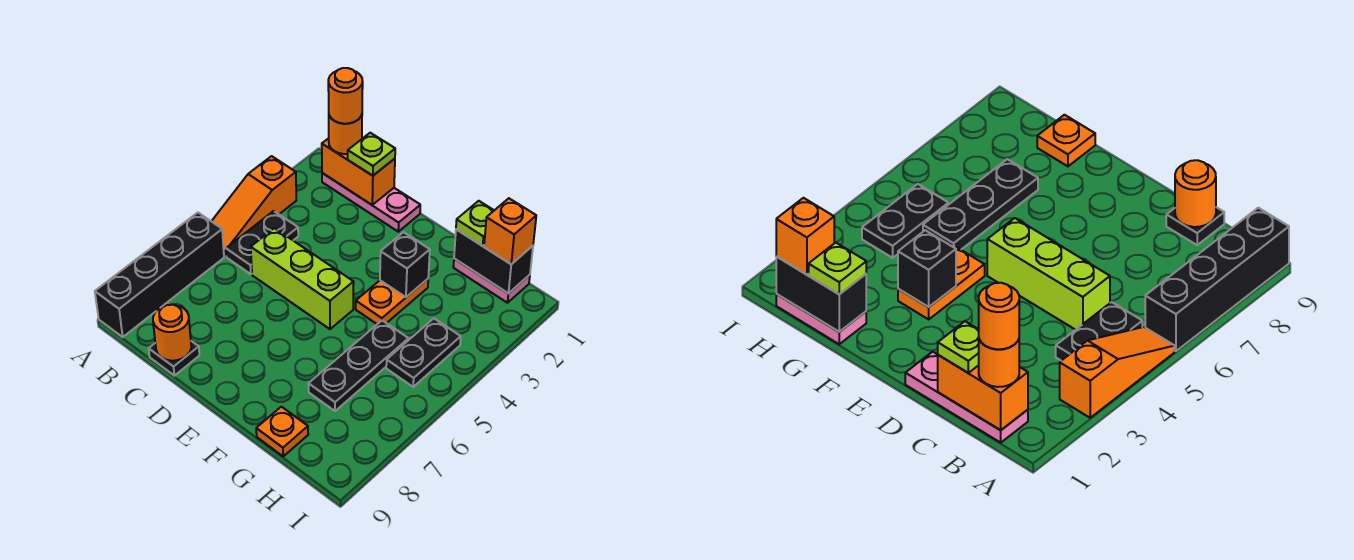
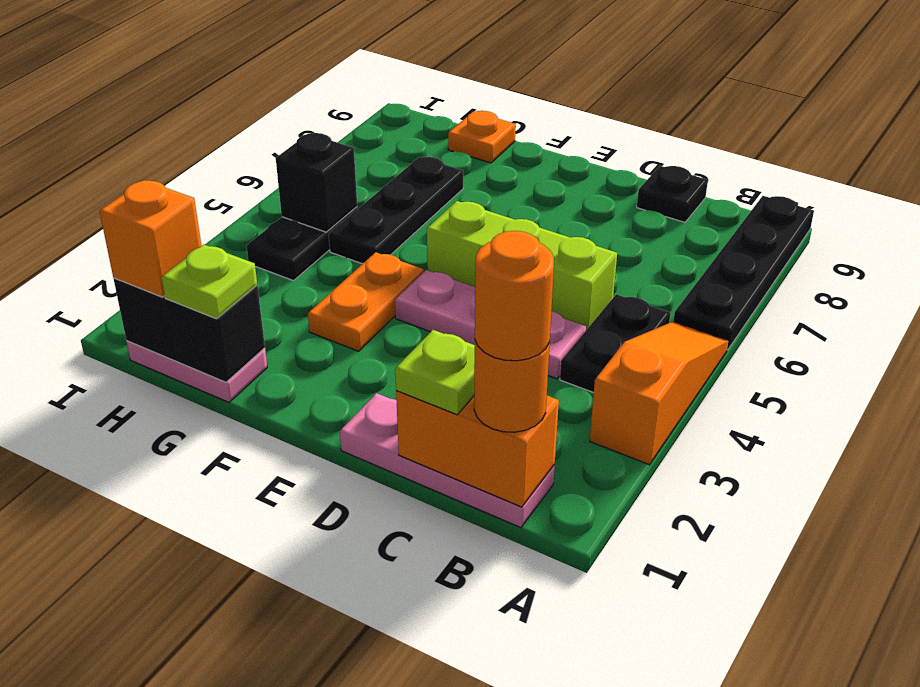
black 1x4 brick [95,213,224,337] -> black 1x4 plate [673,196,814,350]
none -> pink 1x3 plate [395,270,586,379]
orange 1x1 round brick [153,305,191,361] -> none
black 1x1 brick [380,232,430,297] -> black 1x1 brick moved to [276,133,357,232]

